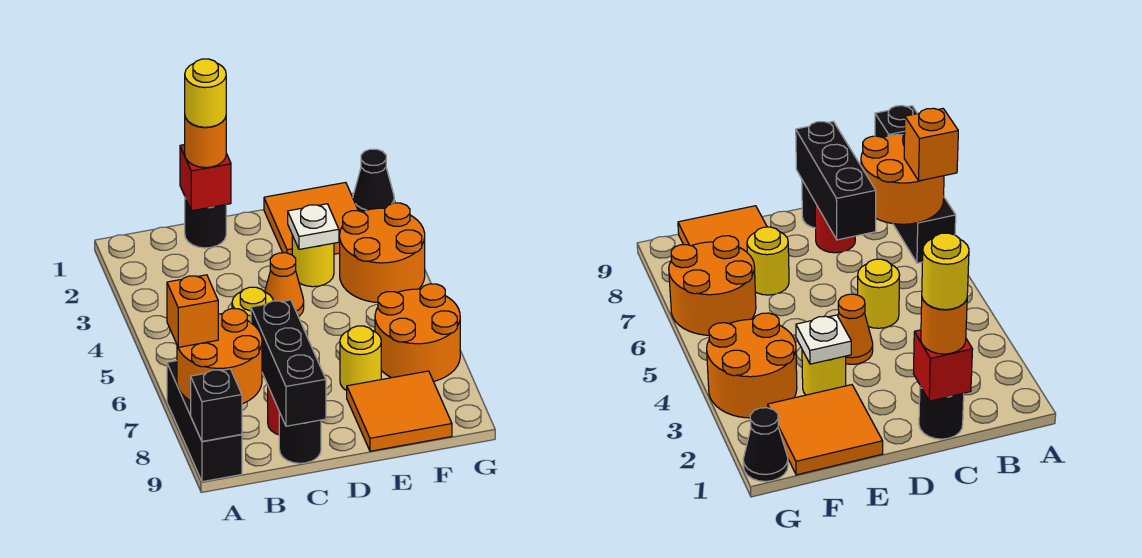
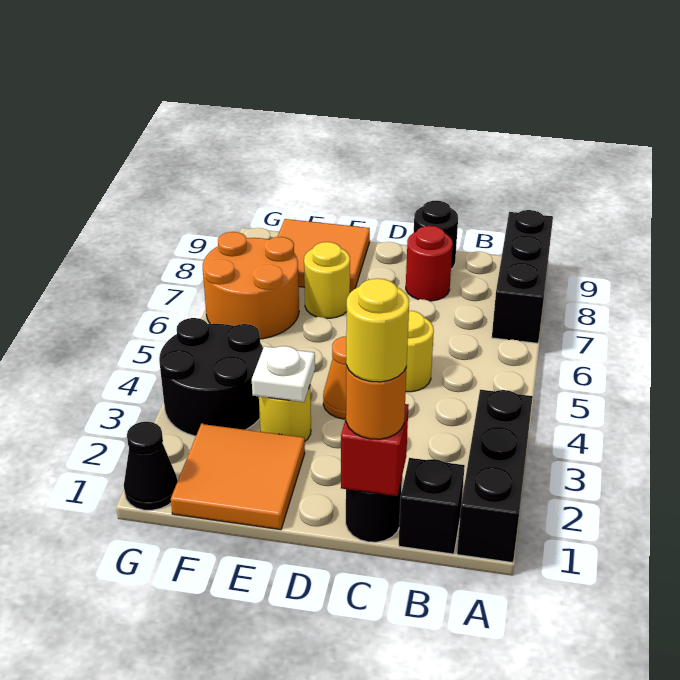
orange 2x2 round brick [177,309,262,404] -> none
orange 1x1 brick [167,275,218,347] -> none
black 1x1 brick [191,369,242,441] -> black 1x1 brick moved to [399,458,465,554]
black 1x3 brick [251,300,326,426] -> black 1x3 brick moved to [457,390,533,563]
orange 2x2 round brick [340,203,425,302] -> black 2x2 round brick [159,318,263,436]

